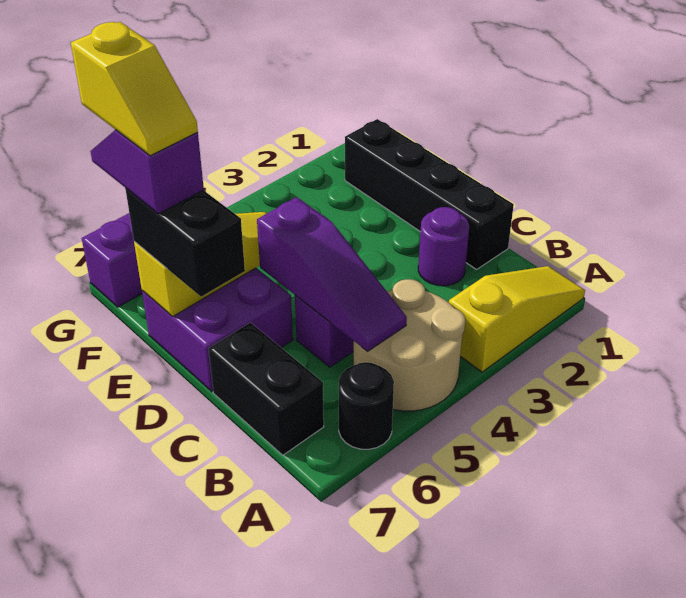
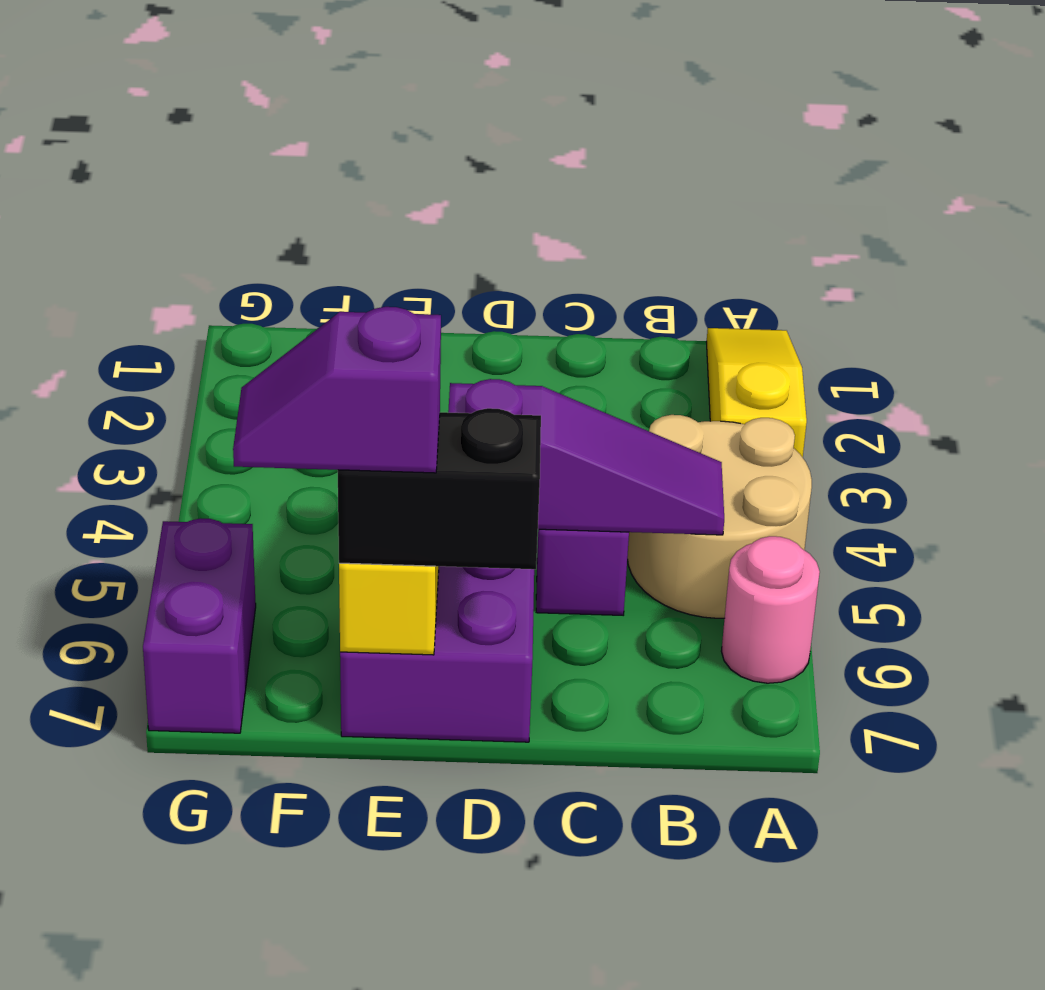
black 1x1 round brick [338,362,394,449] -> pink 1x1 round brick [721,536,820,683]
black 1x2 brick [209,323,324,455] -> none
black 1x4 brick [345,119,514,269] -> none
purple 1x1 round brick [418,207,469,286] -> none
yellow 1x2 slope [71,22,198,156] -> none

